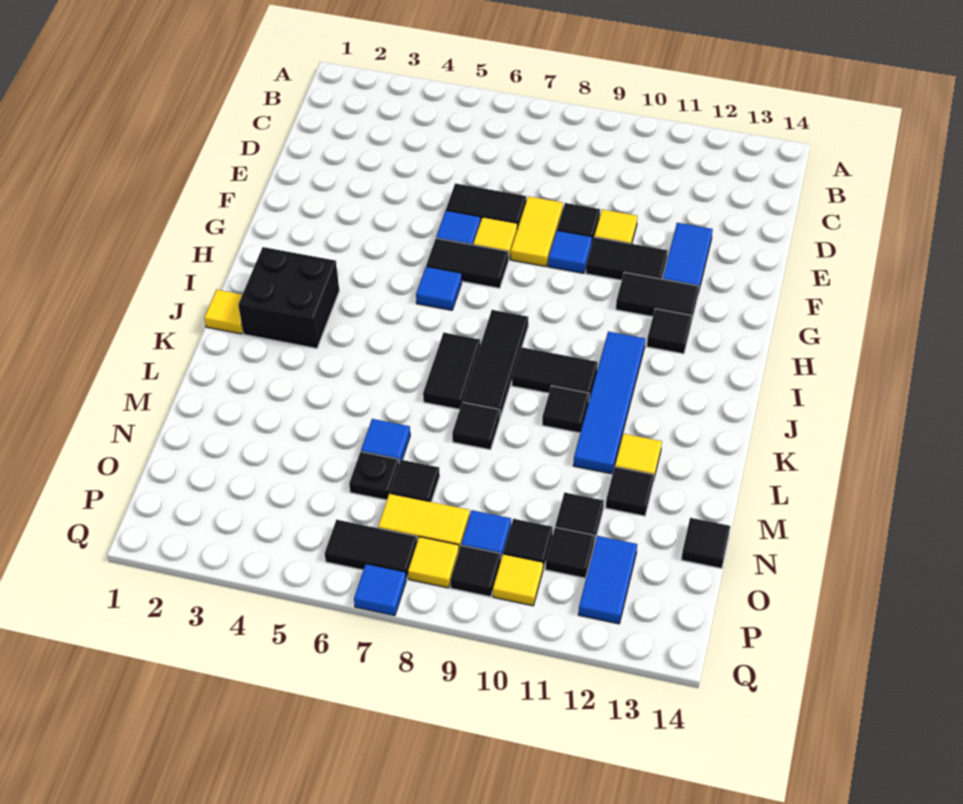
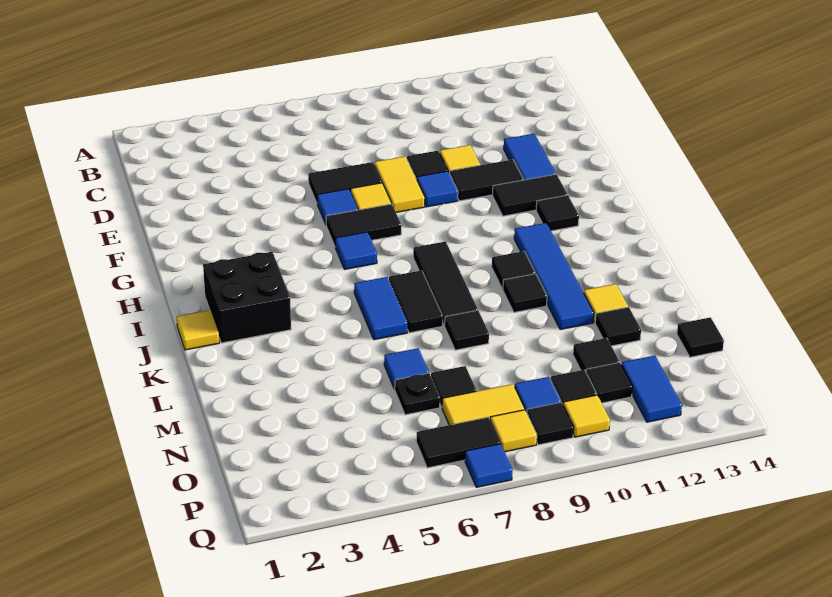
none -> blue 1x2 tile [354,277,407,340]
black 1x2 tile [512,347,598,399] -> black 1x1 tile [492,251,535,289]

